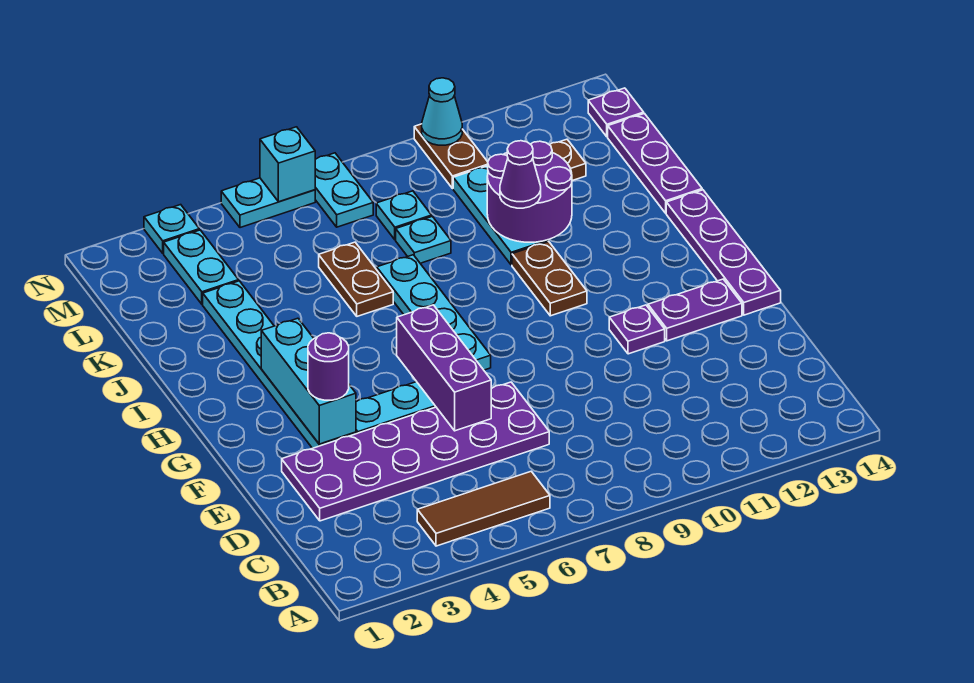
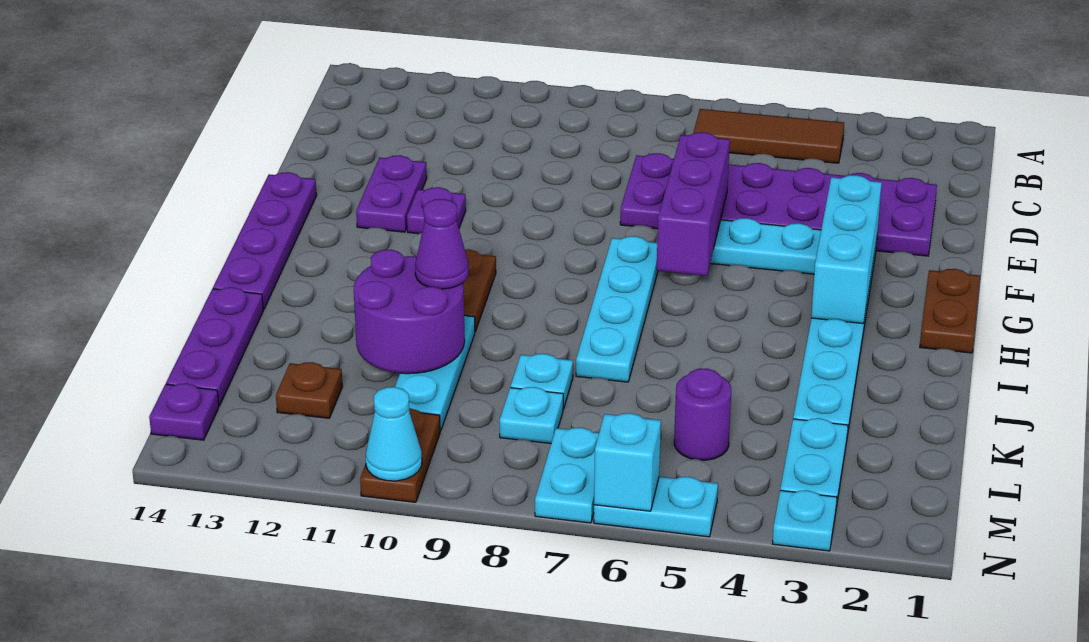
purple 1x1 round brick [308,333,349,400] -> purple 1x1 round brick moved to [674,368,731,460]
purple 1x2 plate [648,279,742,341] -> purple 1x2 plate turned to [356,155,427,232]
brown 1x2 plate [319,242,393,316] -> brown 1x2 plate moved to [920,269,980,353]

